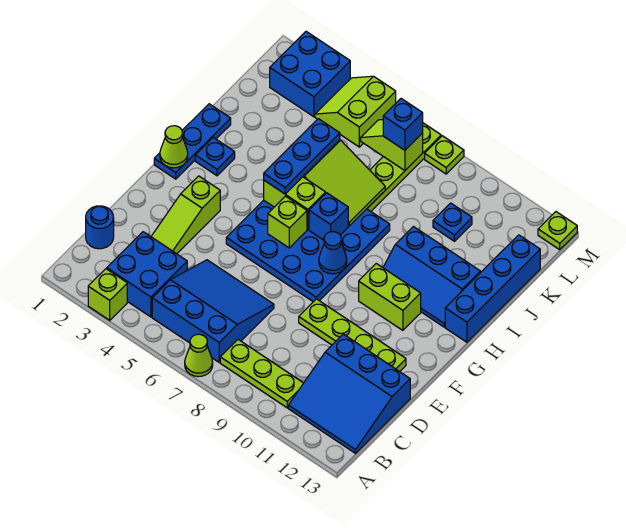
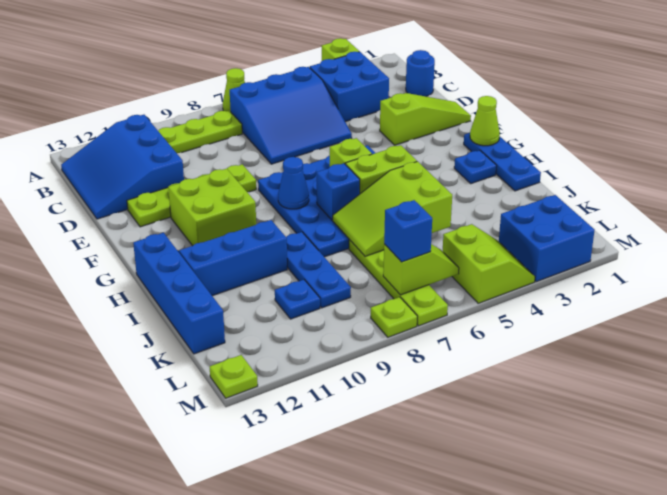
blue 3x3 slope [288,334,410,453] -> blue 3x3 slope turned to [61,115,184,219]
lime 1x3 slope [151,176,220,254] -> lime 1x3 slope turned to [380,93,471,145]
lime 1x2 brick [359,264,421,330] -> lime 2x2 brick [168,169,256,246]
blue 1x3 plate [264,119,340,194] -> blue 1x3 plate moved to [286,232,351,308]

